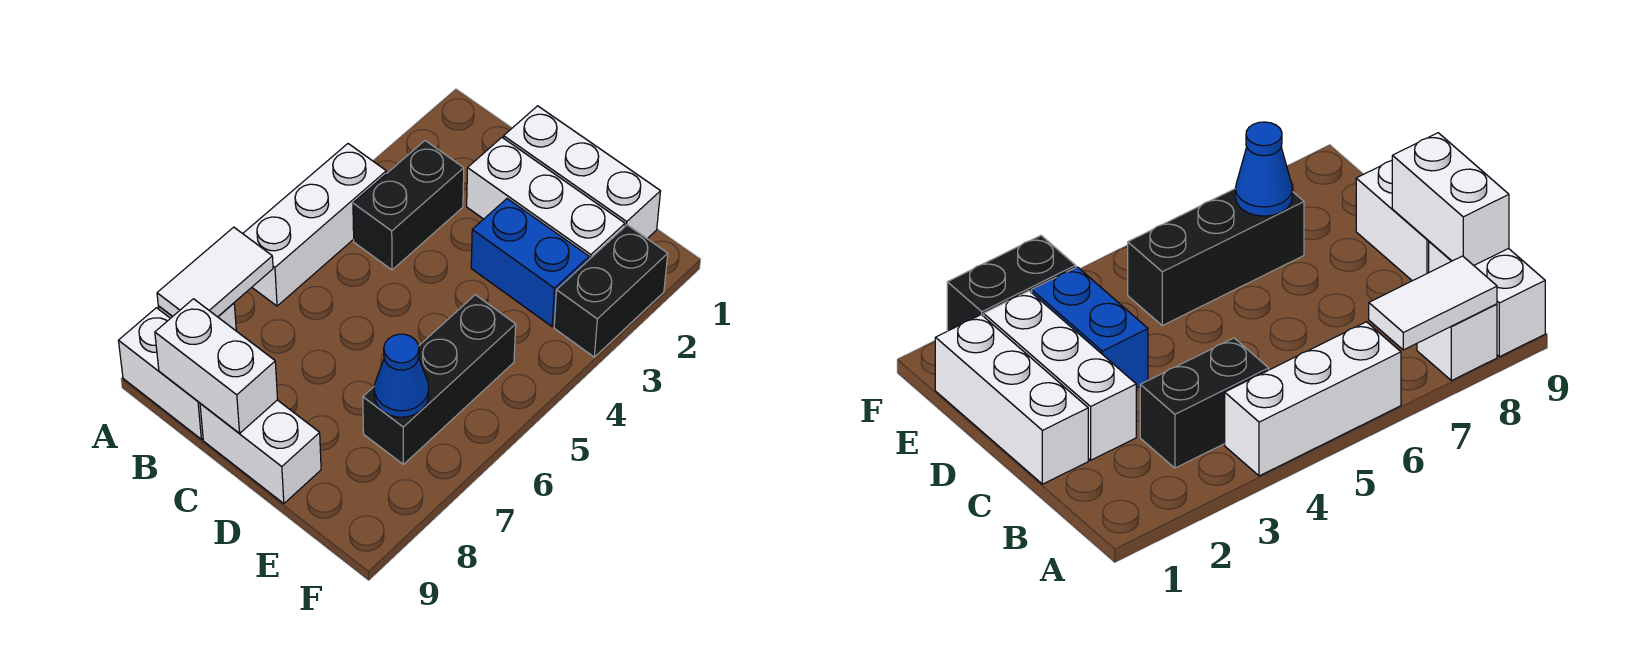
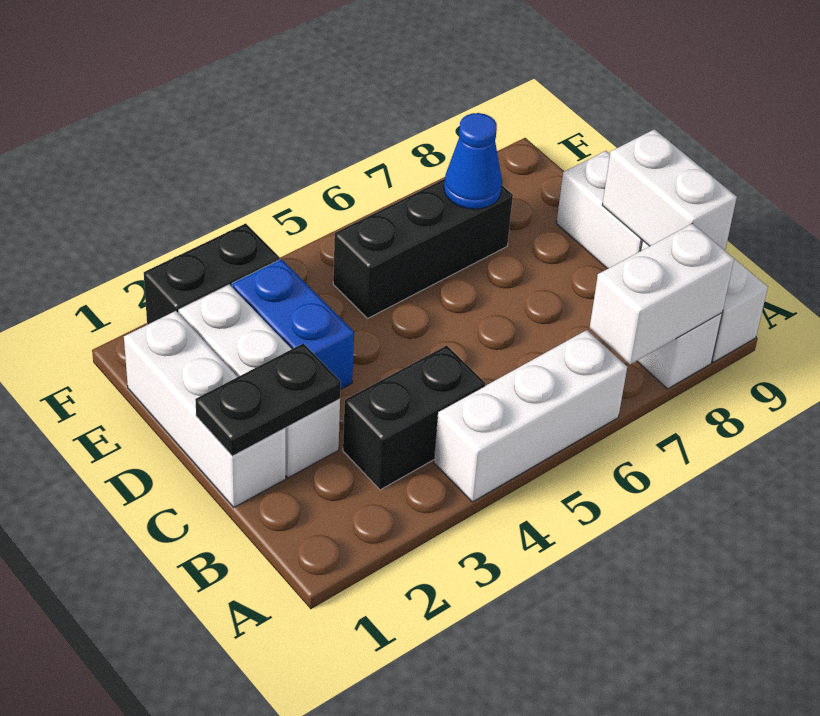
white 1x2 tile [157,227,273,317] -> white 1x2 brick [590,224,734,365]
none -> black 1x2 plate [195,343,341,456]

